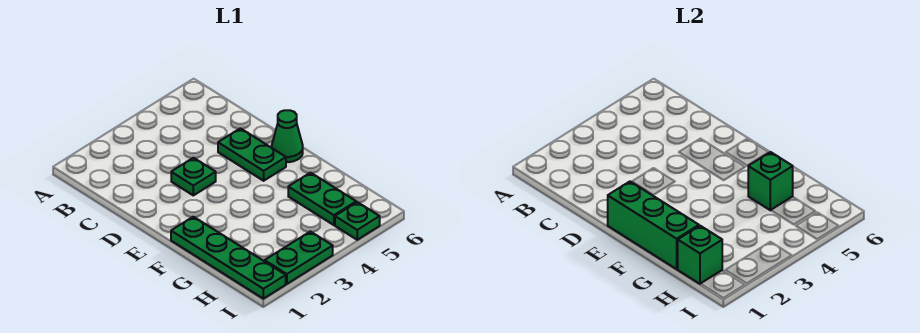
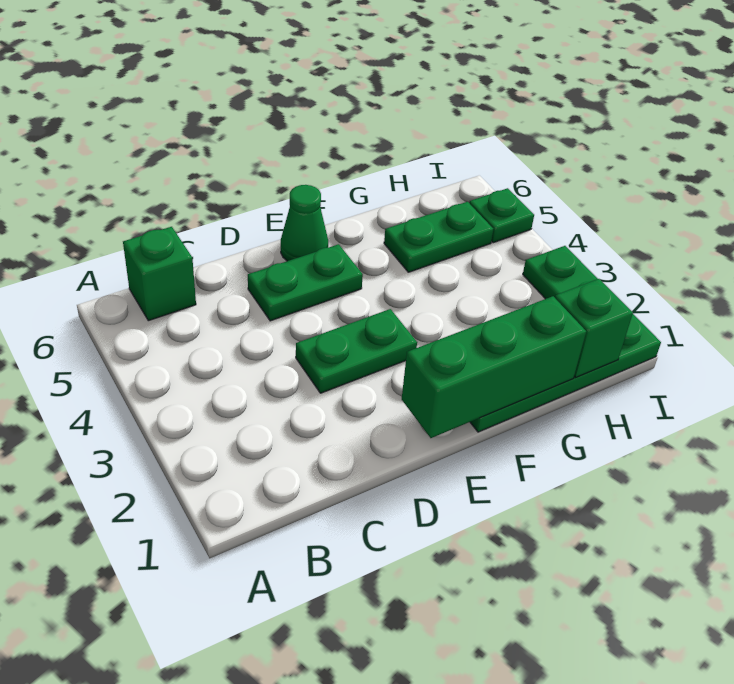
green 1x1 plate [171,158,216,195] -> green 1x2 plate [296,309,417,393]
green 1x1 brick [748,152,793,210] -> green 1x1 brick moved to [123,227,196,321]

